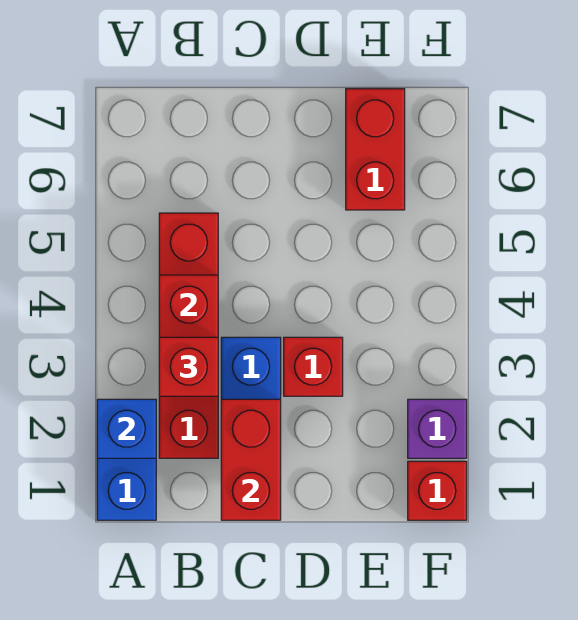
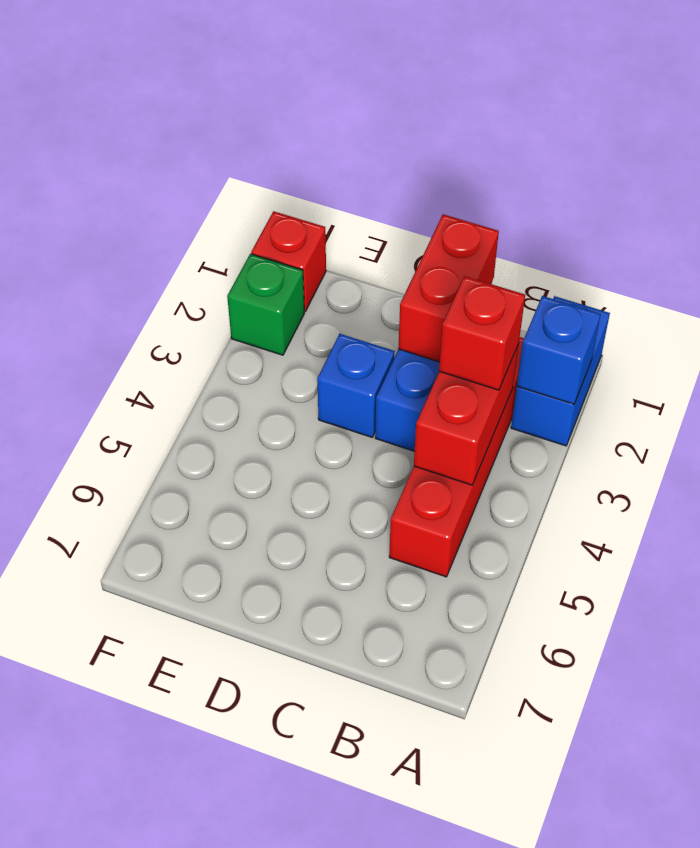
red 1x1 brick [284,337,343,396] -> blue 1x1 brick [317,334,395,437]
red 1x2 brick [346,89,405,210] -> none
purple 1x1 brick [408,399,467,458] -> green 1x1 brick [227,254,304,355]

